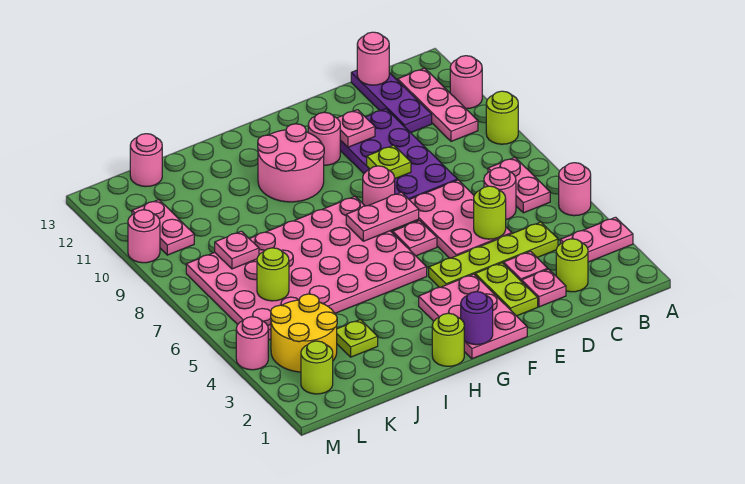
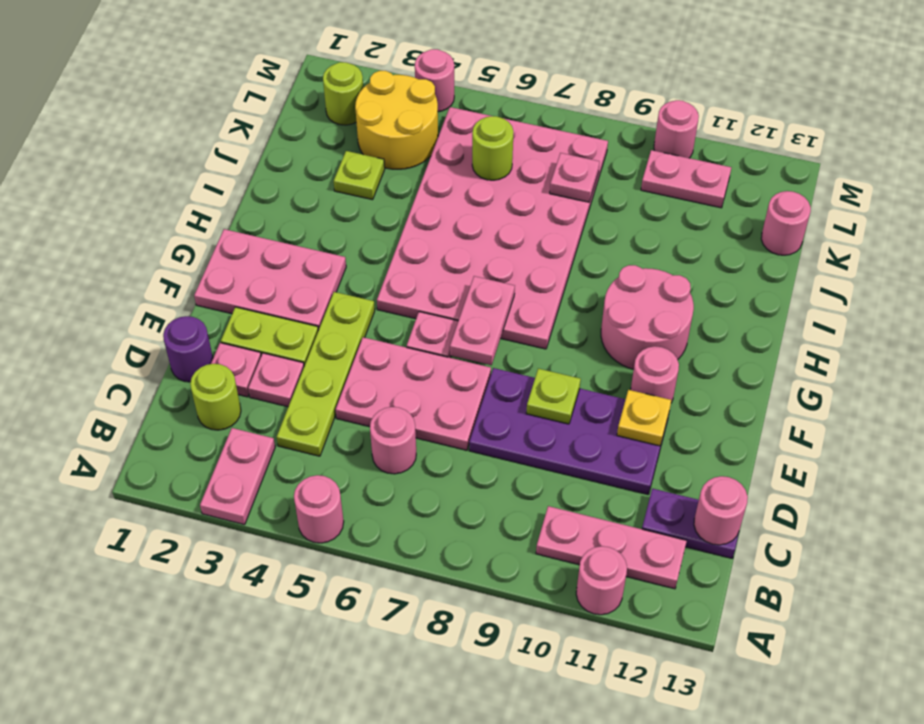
lime 1x1 round brick [486,91,518,144] -> none
pink 1x2 plate [488,157,550,213] -> none
purple 1x3 plate [351,70,432,133] -> purple 1x2 plate [642,488,739,558]
lime 1x1 round brick [474,186,506,239] -> none
pink 1x1 plate [337,110,375,147] -> yellow 1x1 plate [617,390,671,446]
pink 1x1 round brick [363,166,395,206] -> none
purple 1x1 round brick [461,292,493,345] -> purple 1x1 round brick moved to [163,316,213,382]
lime 1x1 round brick [432,313,464,366] -> none

